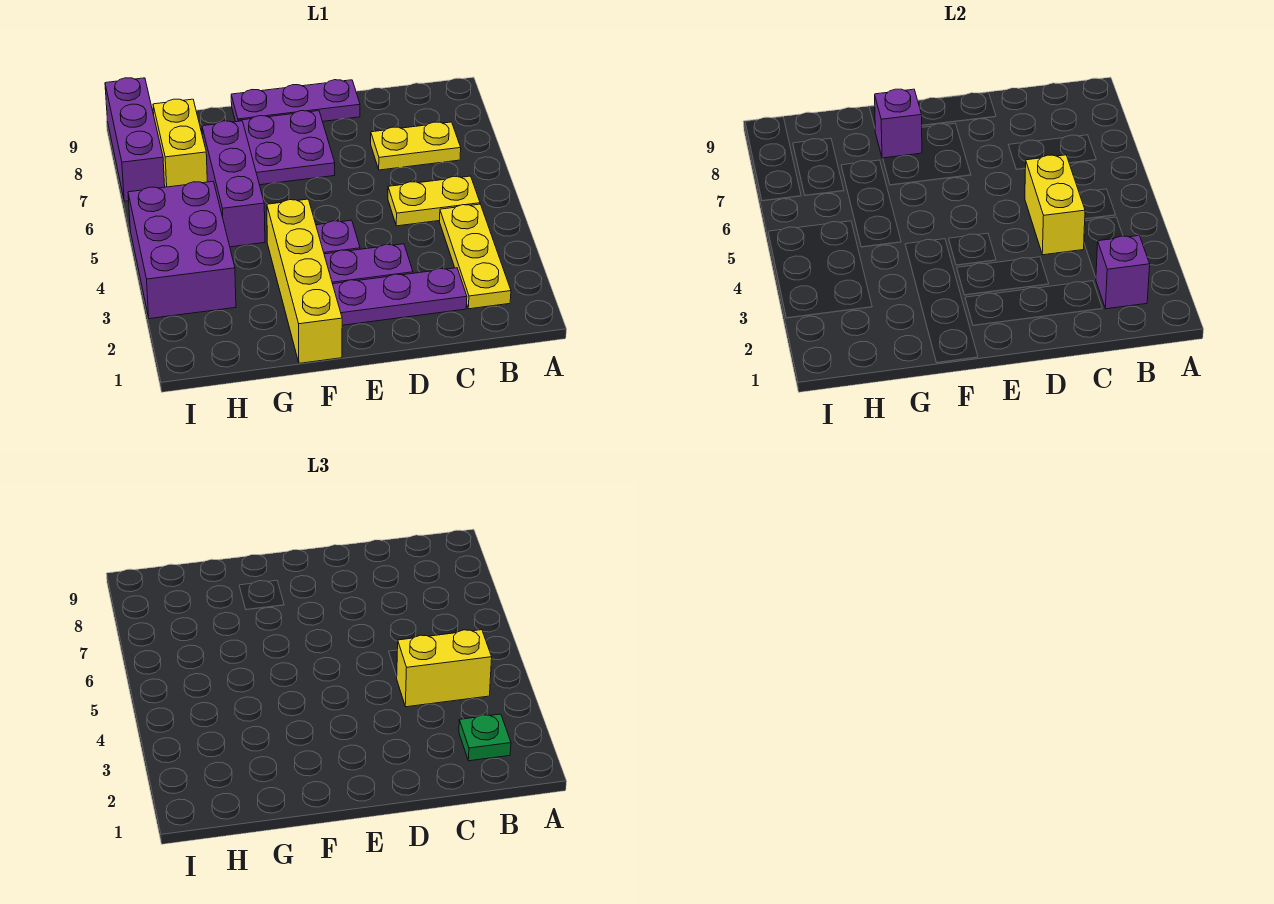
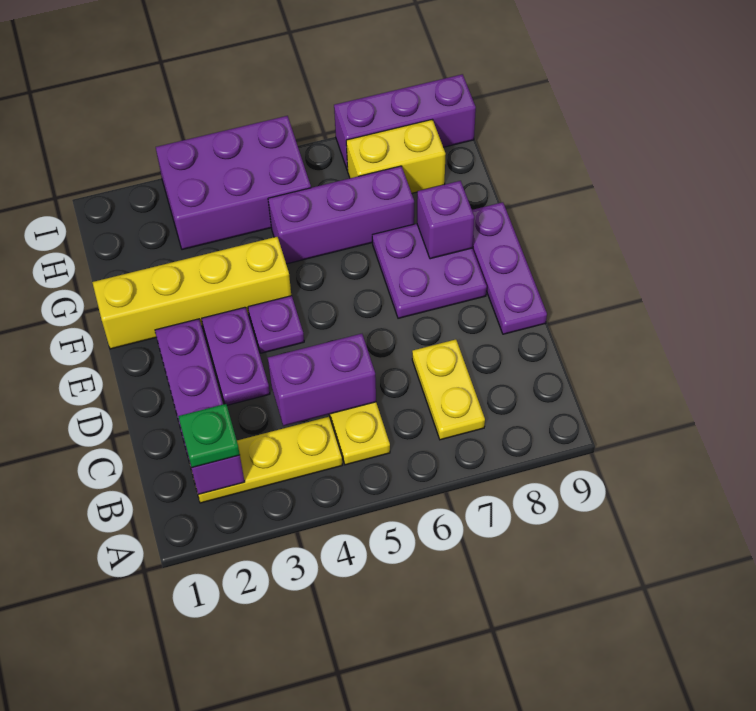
yellow 1x2 brick [397,630,492,707] -> none
yellow 1x2 brick [1025,155,1085,255] -> purple 1x2 brick [268,334,376,426]

